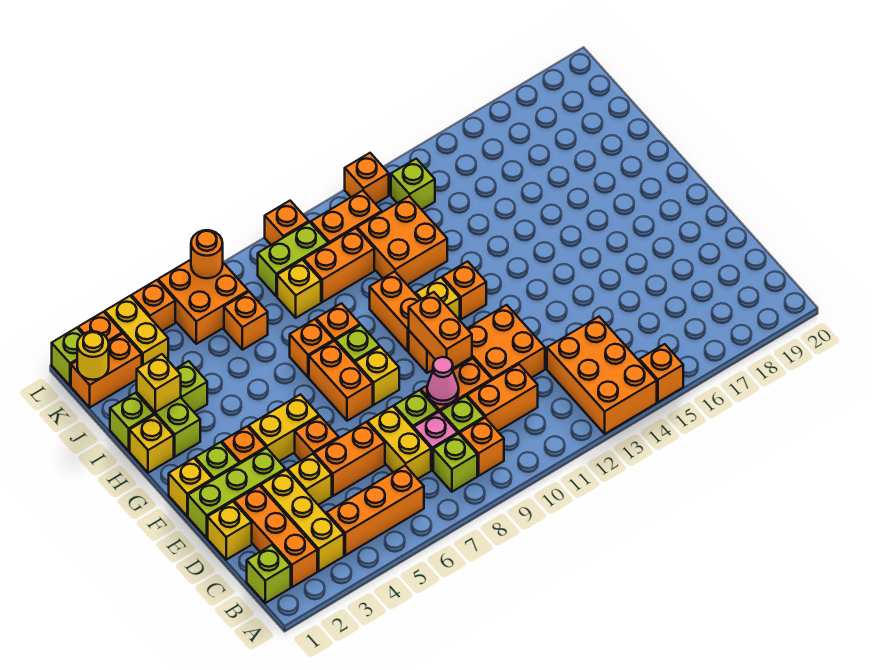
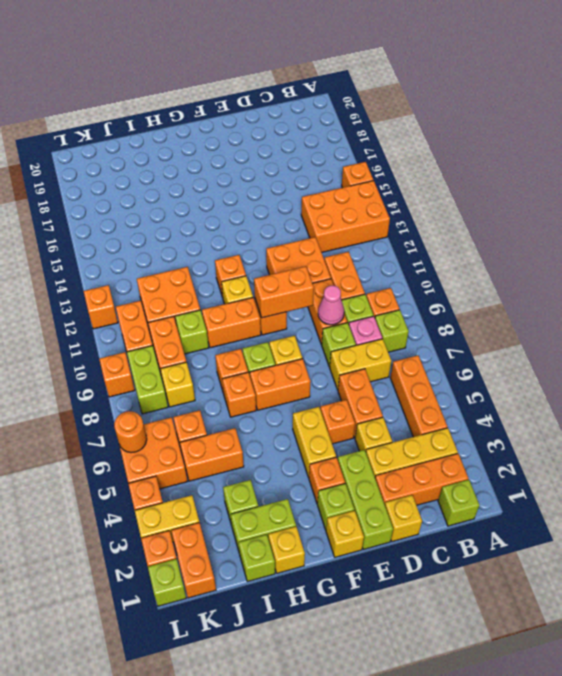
yellow 1x1 brick [137,354,181,412] -> none
none -> orange 1x2 brick [180,428,244,481]
yellow 1x1 round brick [77,331,109,380] -> none
lime 1x1 brick [391,159,435,210] -> lime 1x1 brick moved to [175,310,209,354]

